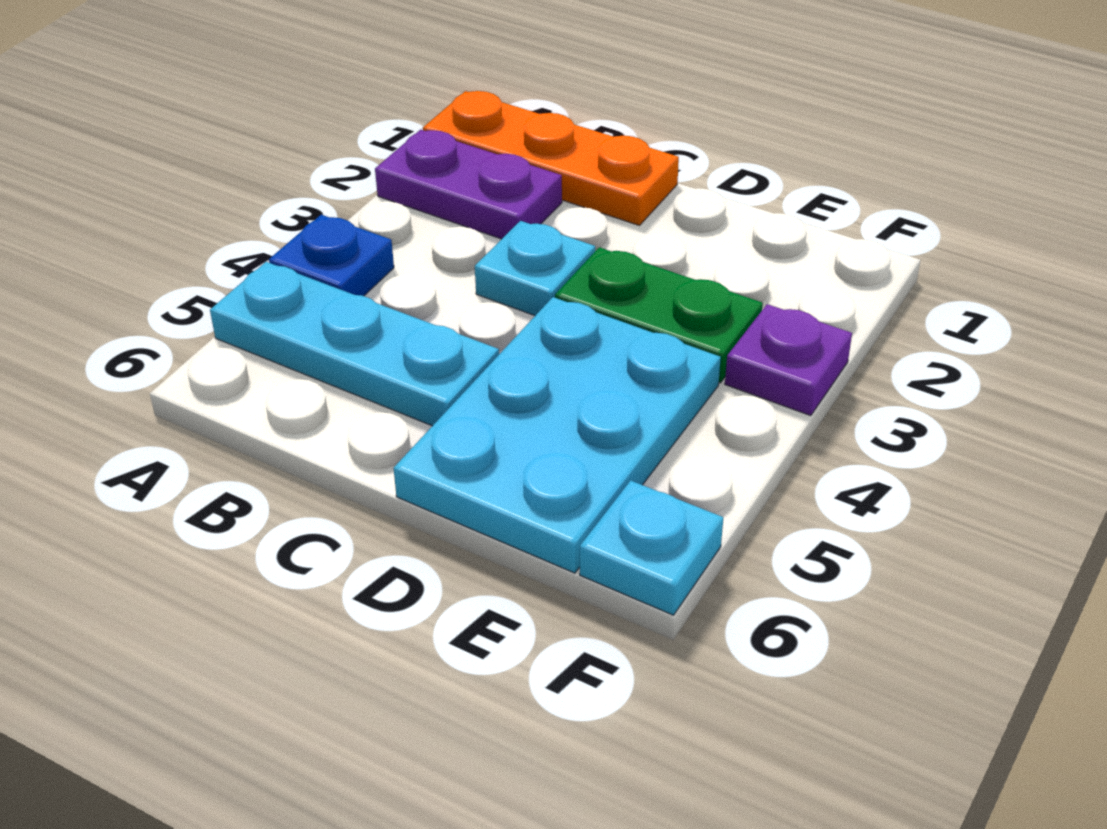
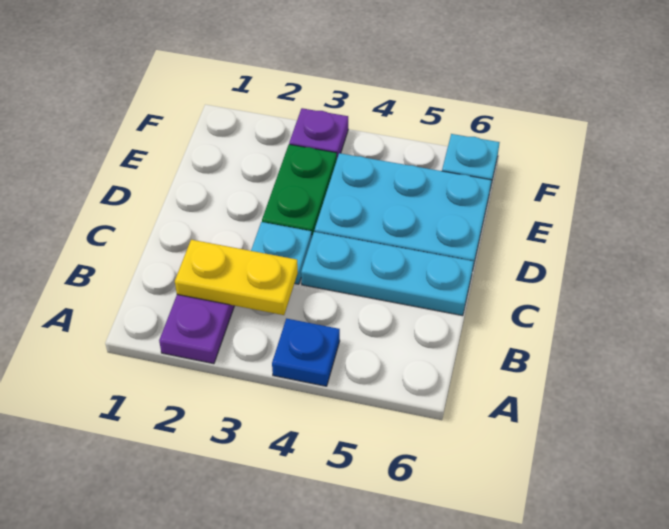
orange 1x3 plate [423,91,679,226] -> none
cyan 1x3 plate [210,262,499,426] -> cyan 1x3 plate turned to [301,232,474,316]
none -> yellow 1x2 plate [175,240,298,315]

